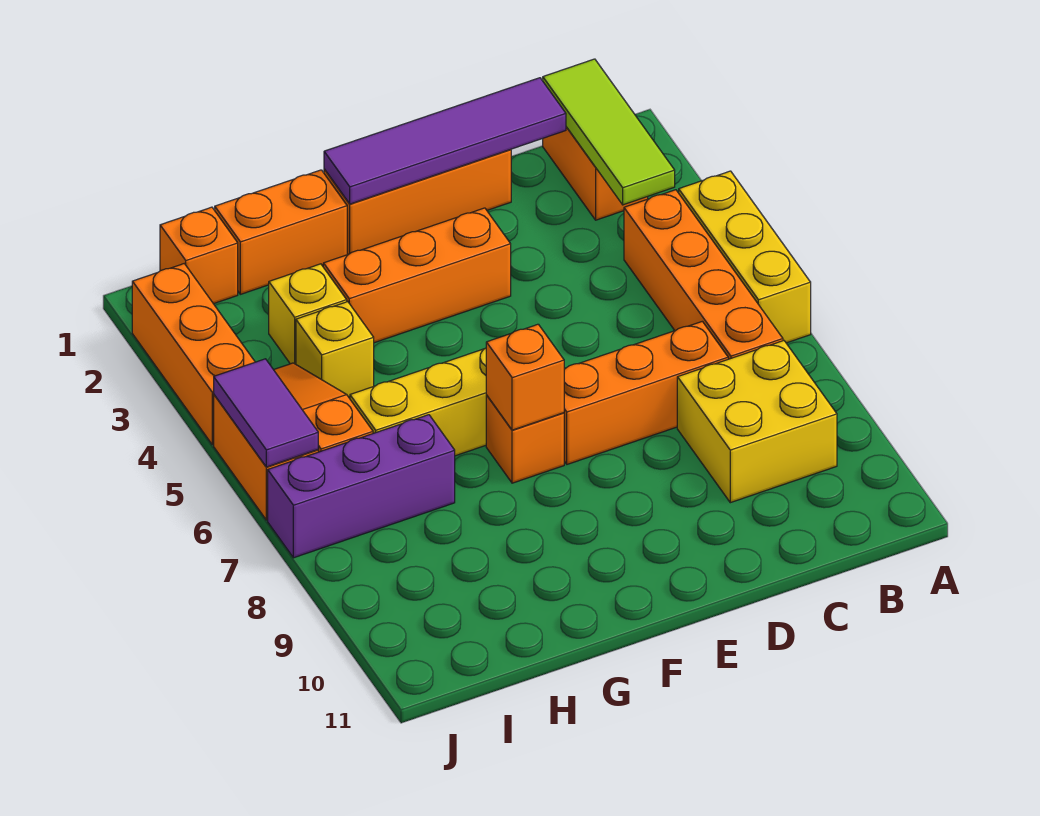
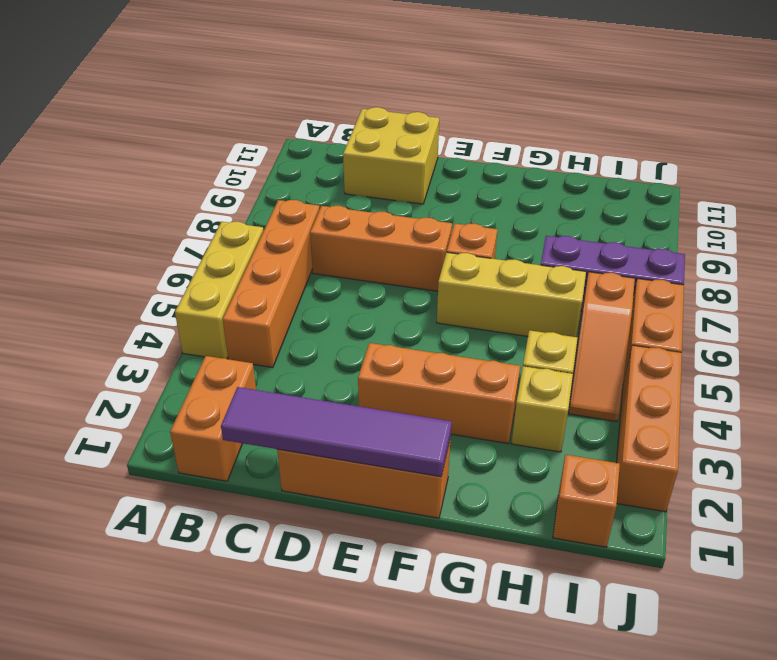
lime 1x3 tile [543,59,675,205] -> none
yellow 2x2 brick [677,341,837,503] -> yellow 2x2 brick moved to [343,107,439,204]
orange 1x1 brick [486,324,564,430] -> none
orange 1x2 brick [215,170,347,294] -> none
purple 1x2 tile [214,359,318,467] -> none

